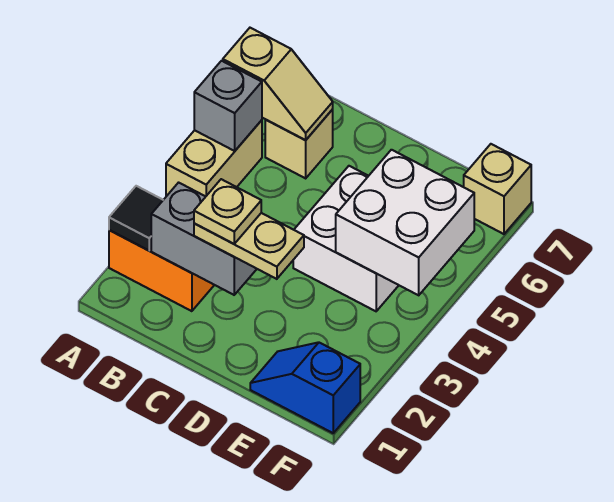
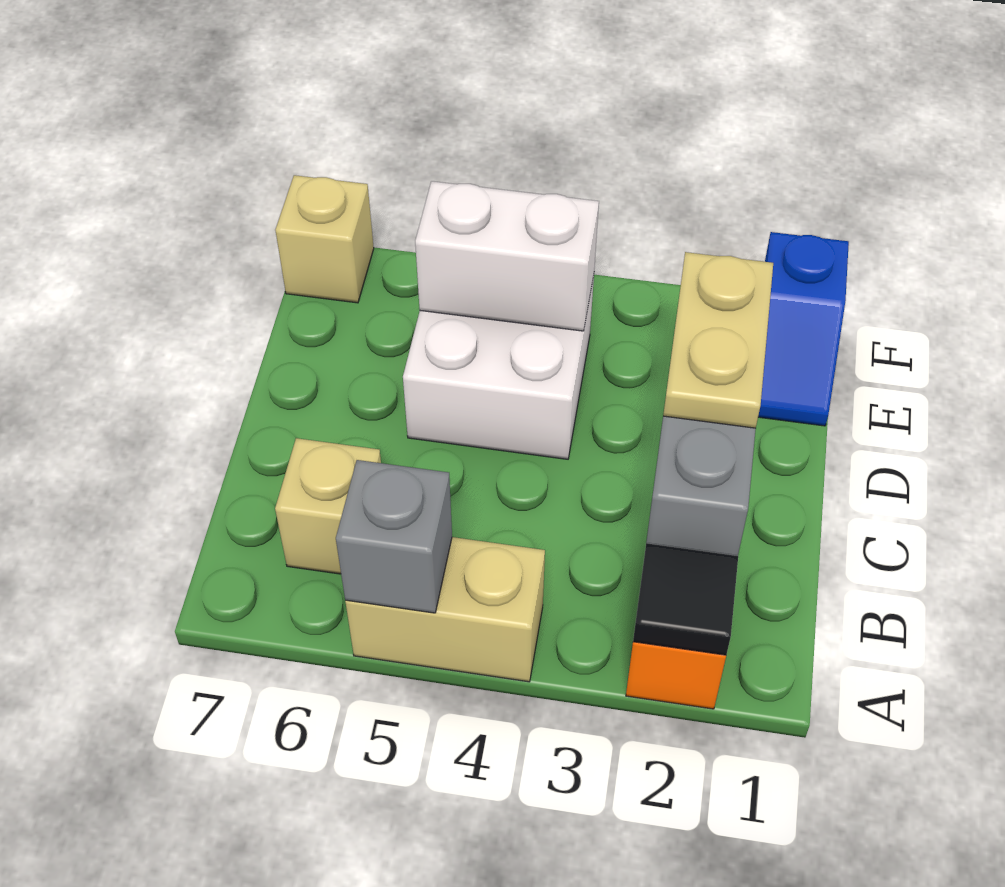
tan 1x2 slope [223,28,333,140] -> none
tan 1x1 plate [194,179,261,244] -> none
white 2x2 brick [336,150,474,295] -> white 1x2 brick [415,181,599,331]

